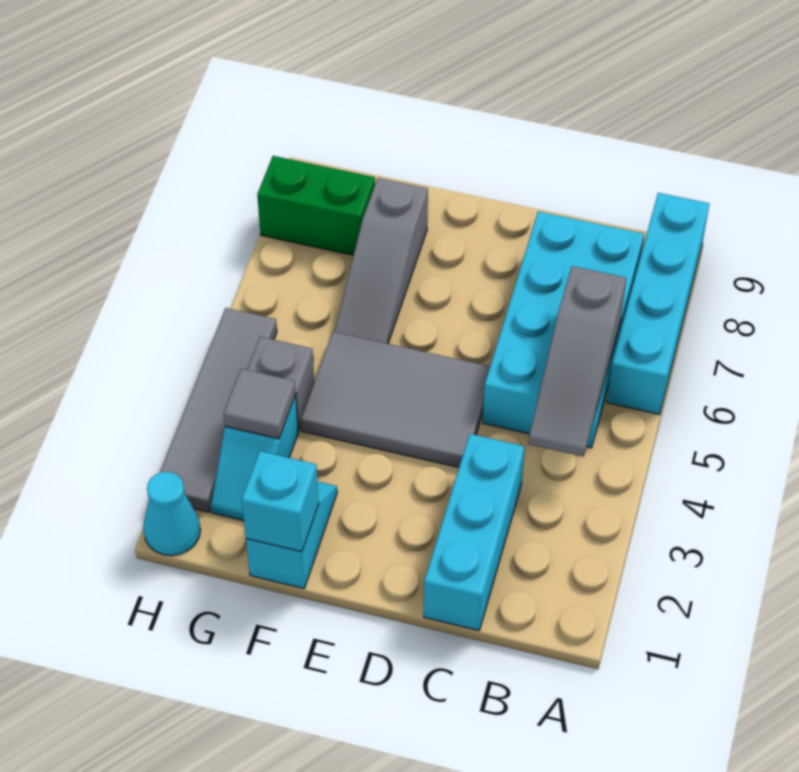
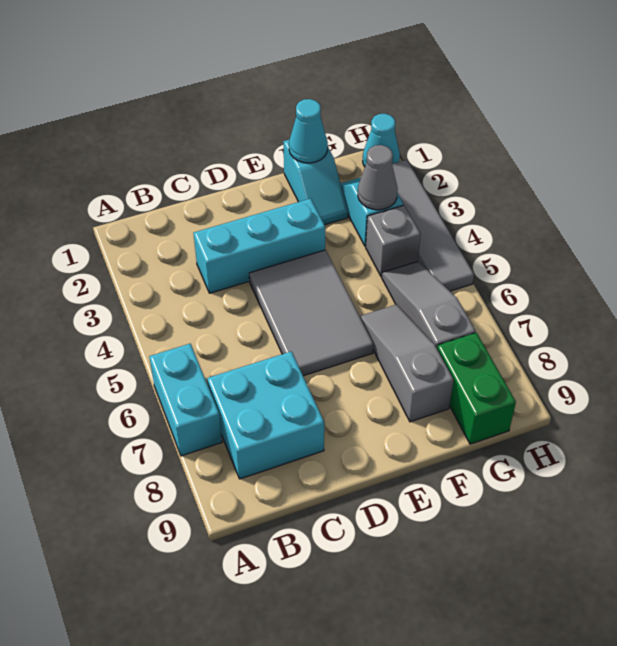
cyan 1x4 brick [607,193,709,414] -> cyan 1x2 brick [149,344,222,456]
grey 1x3 slope [528,266,626,457] -> grey 1x3 slope moved to [382,261,476,348]
cyan 2x4 brick [483,211,644,448] -> cyan 2x2 brick [207,351,324,479]
cyan 1x3 brick [424,434,525,631] -> cyan 1x3 brick turned to [194,199,325,293]
grey 2x3 tile [301,332,490,467] -> grey 2x3 tile turned to [249,250,374,376]
cyan 1x1 brick [242,451,319,552] -> cyan 1x1 cone [289,99,328,163]
grey 1x1 tile [224,369,296,439] -> grey 1x1 cone [358,145,398,210]
green 1x2 brick [257,156,375,255] -> green 1x2 brick turned to [437,333,516,444]

